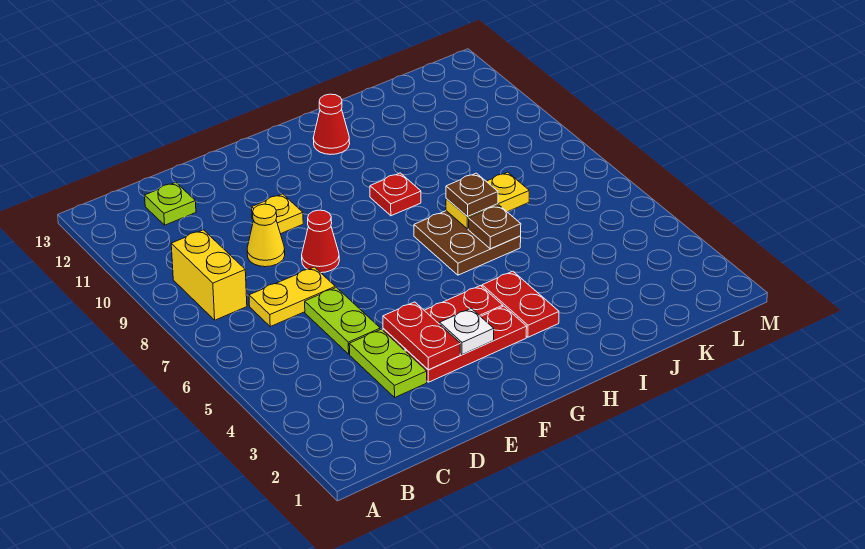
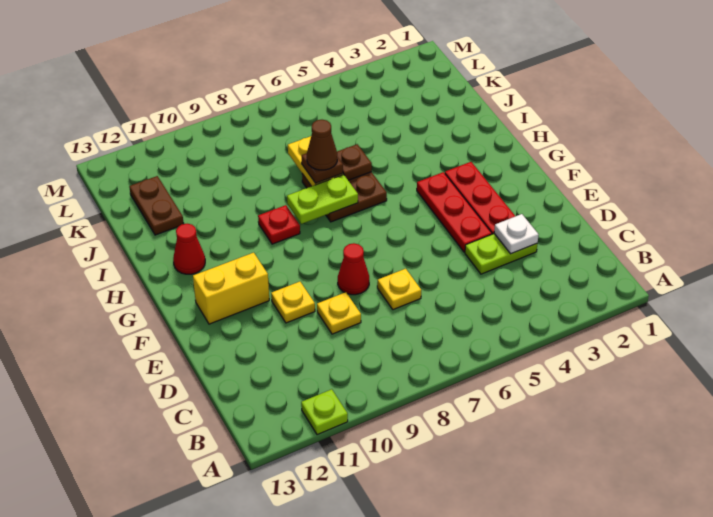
yellow 1x2 brick [171,230,247,320] -> yellow 1x2 brick moved to [193,253,269,324]
yellow 1x2 plate [249,267,335,327] -> yellow 1x1 plate [377,269,421,310]
lime 1x1 plate [145,182,196,225] -> lime 1x1 plate moved to [301,389,348,435]
lime 1x2 plate [305,287,380,354] -> lime 1x2 plate moved to [287,175,358,224]
yellow 1x1 cone [247,204,285,267] -> yellow 1x1 plate [317,292,361,334]
red 1x2 plate [383,302,460,370] -> none
white 1x1 plate [440,308,494,355] -> white 1x1 plate moved to [494,214,539,254]
red 1x2 plate [482,271,559,337] -> none
none -> brown 1x1 cone [307,120,337,170]
none -> brown 1x2 plate [129,176,184,235]

